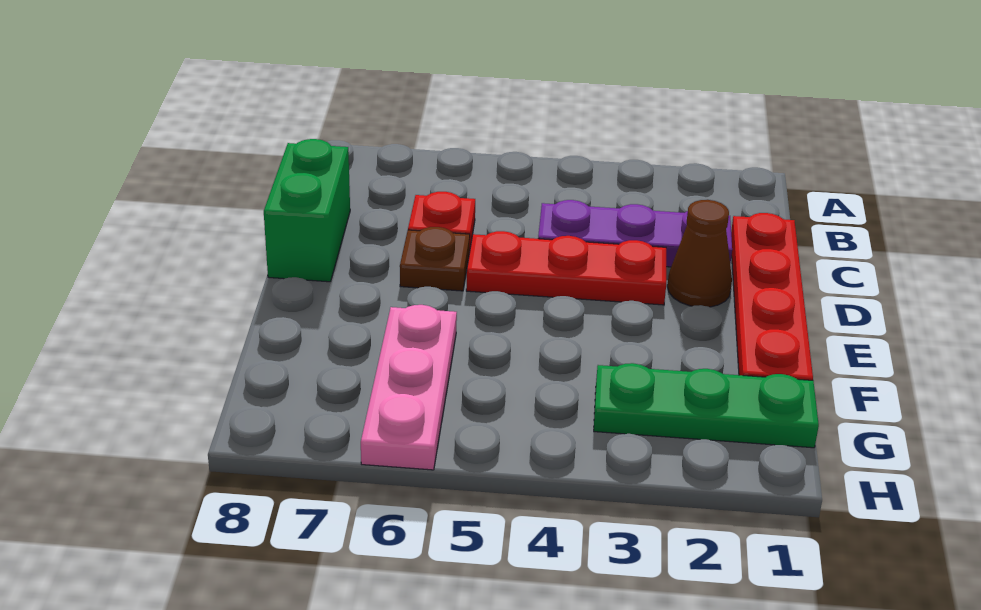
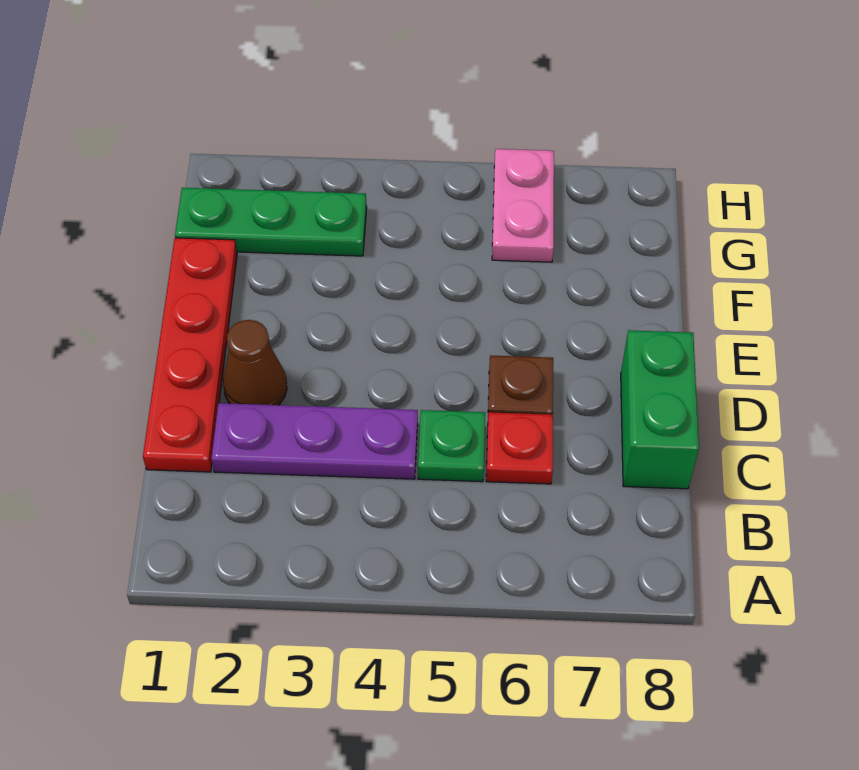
none -> green 1x1 plate [418,410,485,482]
red 1x3 plate [466,231,666,305] -> none
pink 1x3 plate [361,305,457,470] -> pink 1x2 plate [492,149,554,262]

